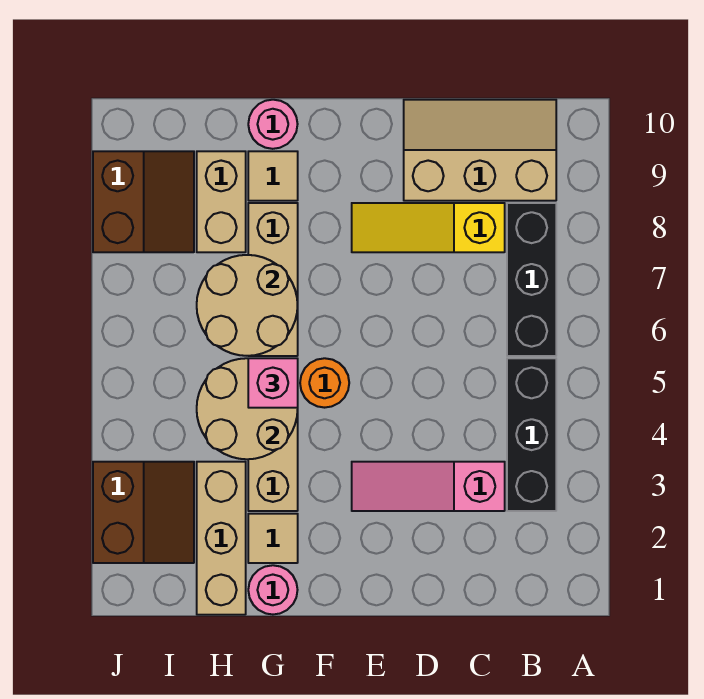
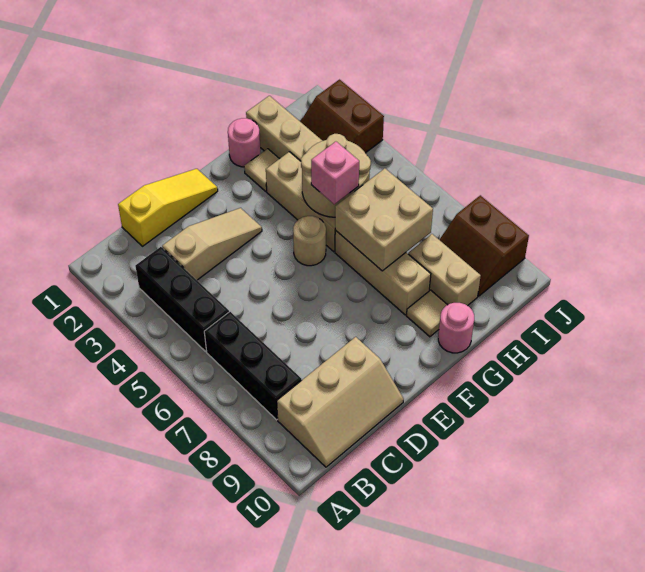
pink 1x3 slope [352,462,505,511] -> tan 1x3 slope [162,208,262,280]
yellow 1x3 slope [352,203,505,252] -> yellow 1x3 slope moved to [118,169,218,246]
orange 1x1 round brick [300,358,349,408] -> tan 1x1 round brick [293,216,326,266]
tan 2x2 round brick [197,255,298,356] -> tan 2x2 brick [335,168,433,271]

